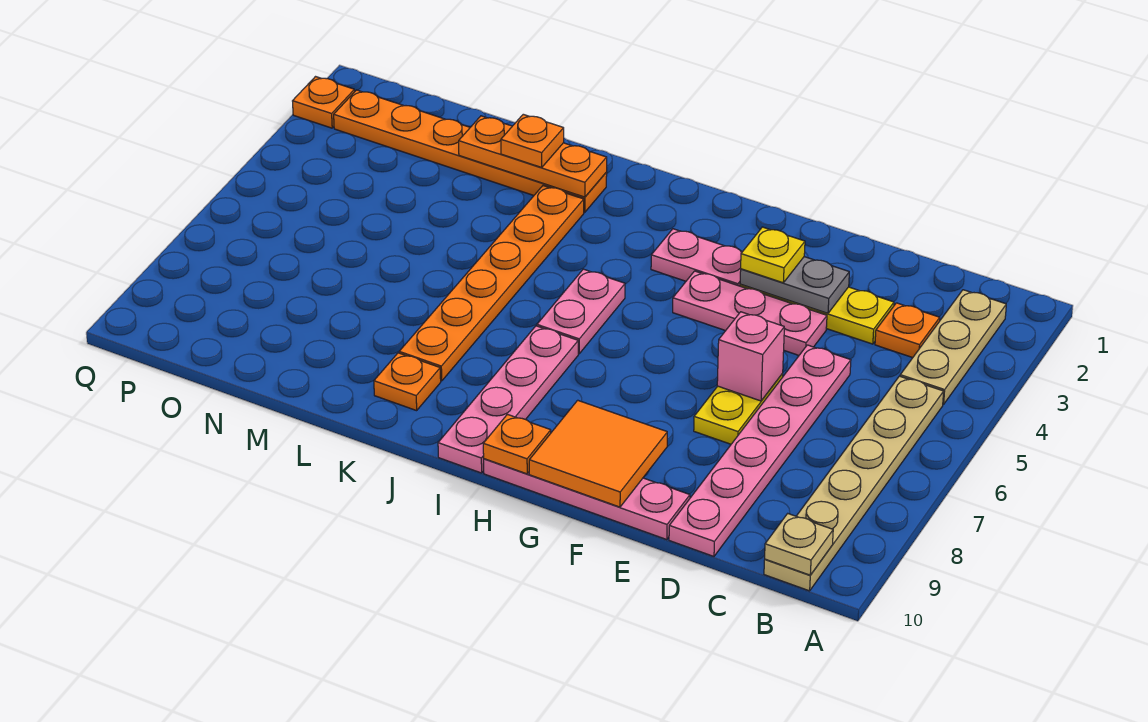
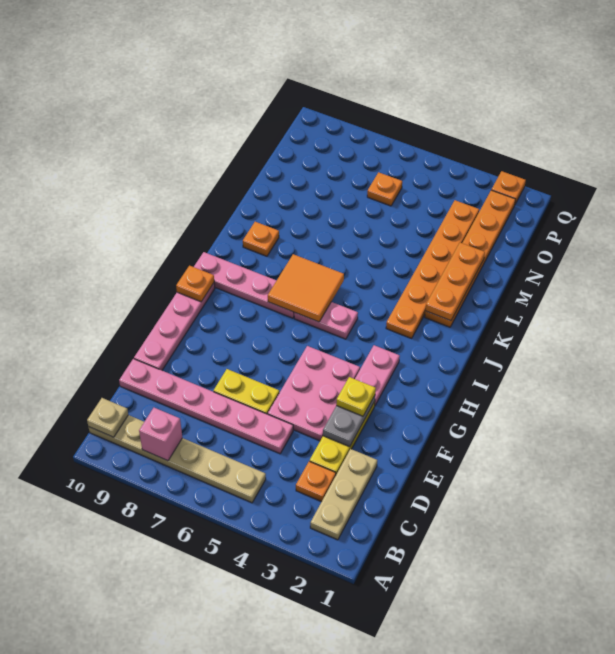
tan 1x3 plate [900,290,1006,405] -> tan 1x3 plate turned to [310,449,377,540]
pink 1x3 plate [673,271,827,355] -> pink 2x3 plate [268,346,360,441]
pink 1x1 brick [717,312,784,401] -> pink 1x1 brick moved to [139,408,182,461]
orange 2x2 tile [529,400,667,507] -> orange 2x2 tile moved to [268,254,344,322]
orange 1x6 plate [399,186,584,381] -> orange 1x6 plate turned to [386,200,479,338]
orange 1x1 plate [501,114,564,167] -> orange 1x1 plate moved to [367,172,402,206]

